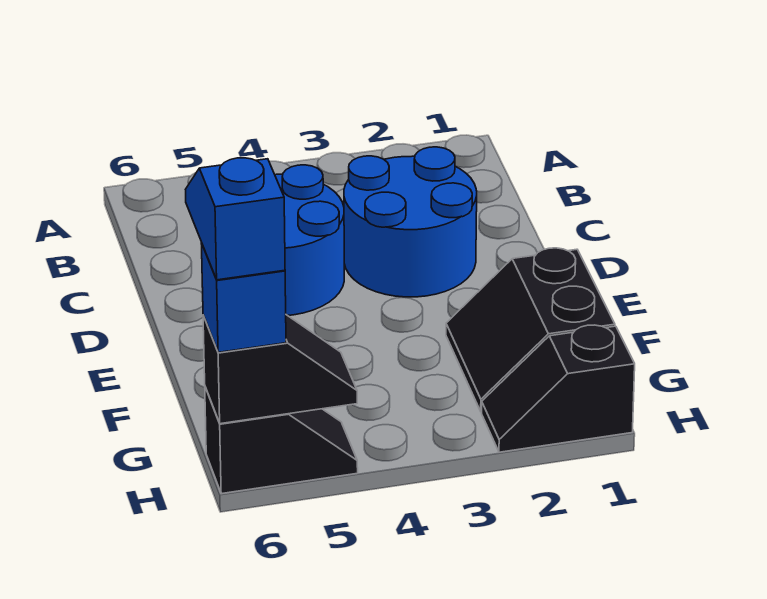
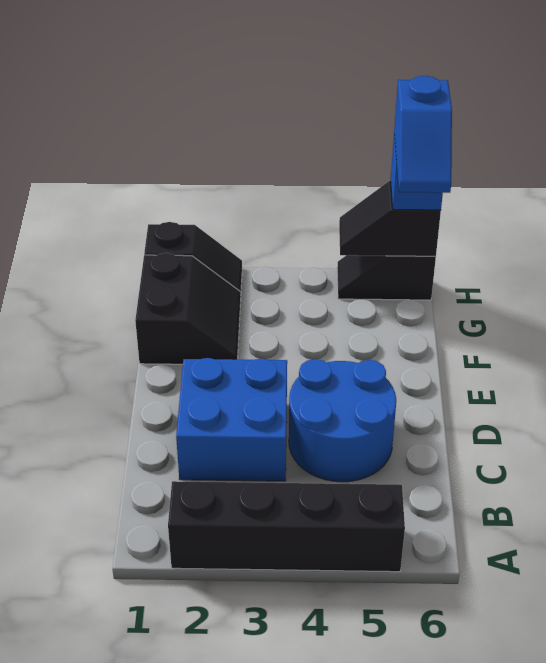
none -> black 1x4 brick [168,481,405,572]
blue 2x2 round brick [344,147,477,297] -> blue 2x2 brick [176,358,287,481]

